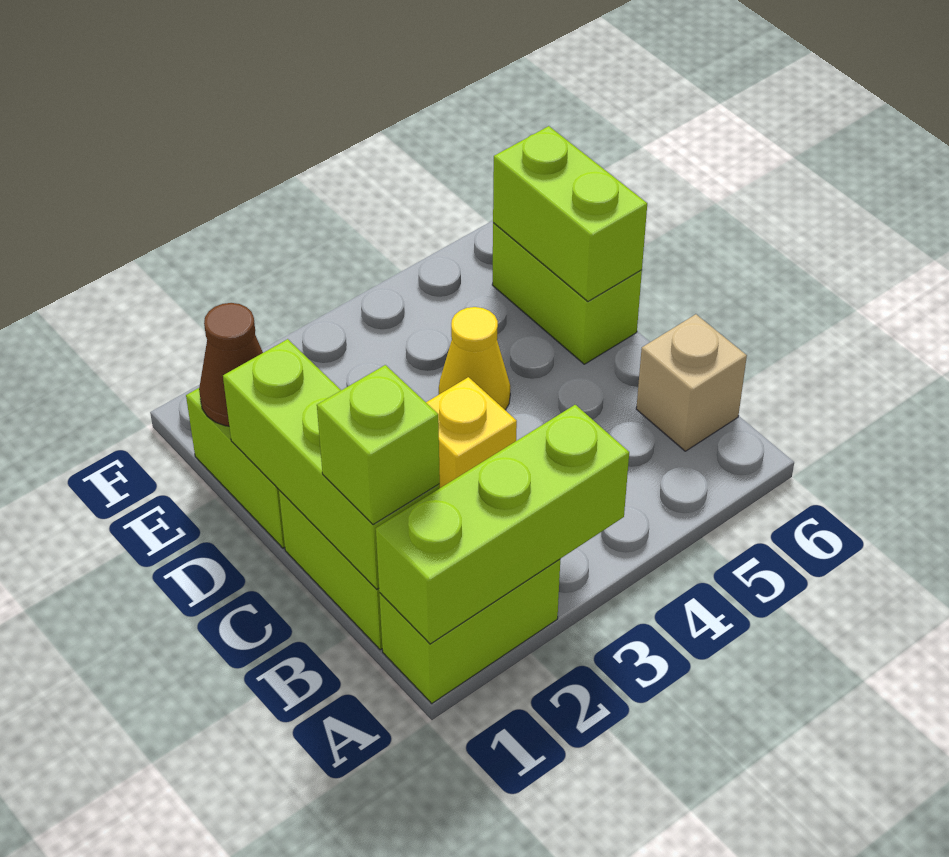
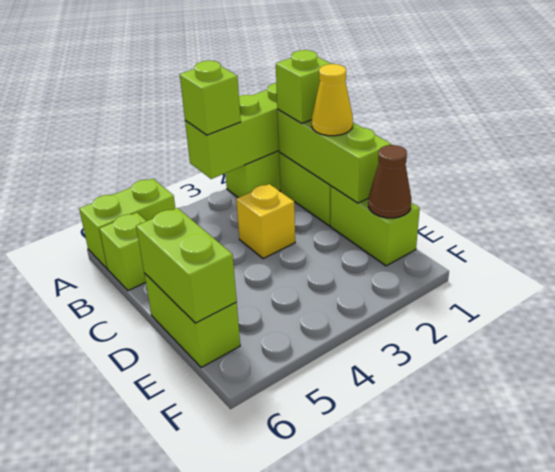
none -> lime 1x1 brick [180,61,241,135]
none -> lime 1x2 brick [79,179,175,268]
tan 1x1 brick [636,314,747,451] -> lime 1x1 brick [99,213,146,291]
yellow 1x1 cone [439,307,510,410] -> yellow 1x1 cone moved to [312,64,353,136]

